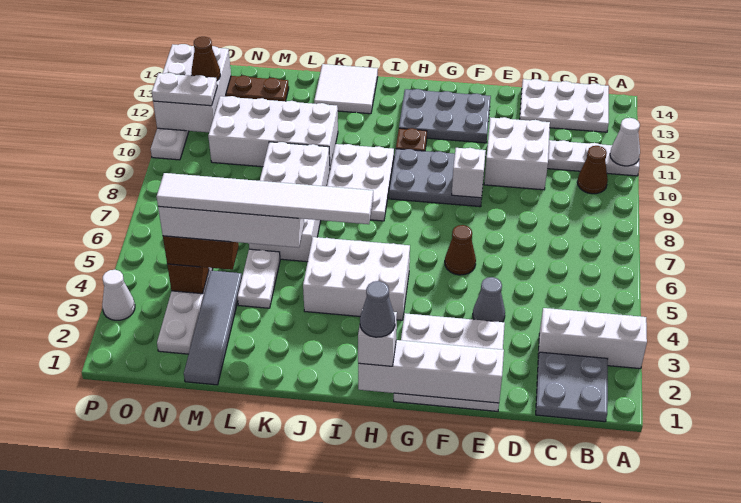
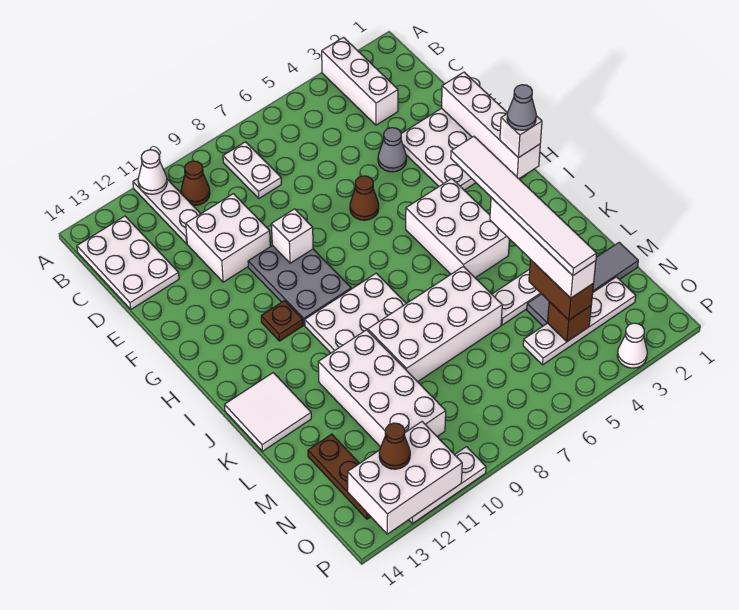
grey 2x2 plate [536,352,608,422] -> none
grey 2x3 plate [399,89,491,143] -> none
white 1x2 plate [152,73,217,106] -> white 1x2 plate moved to [223,142,281,198]

